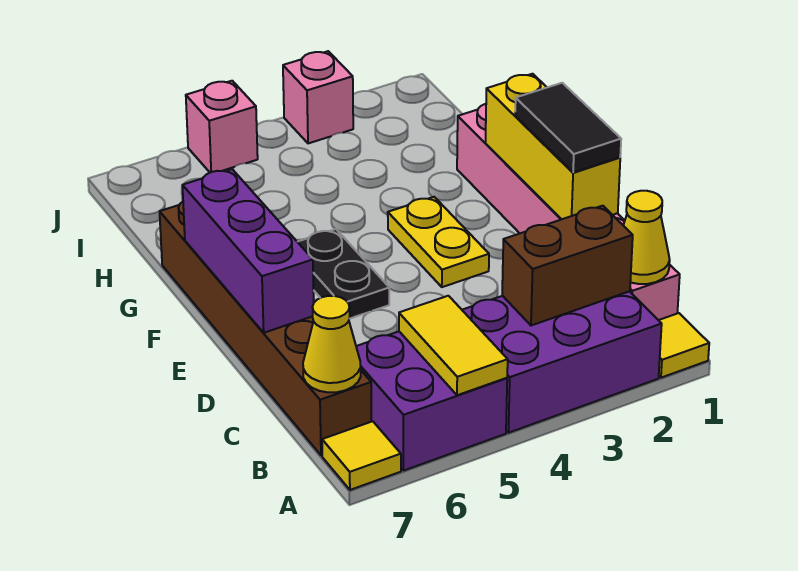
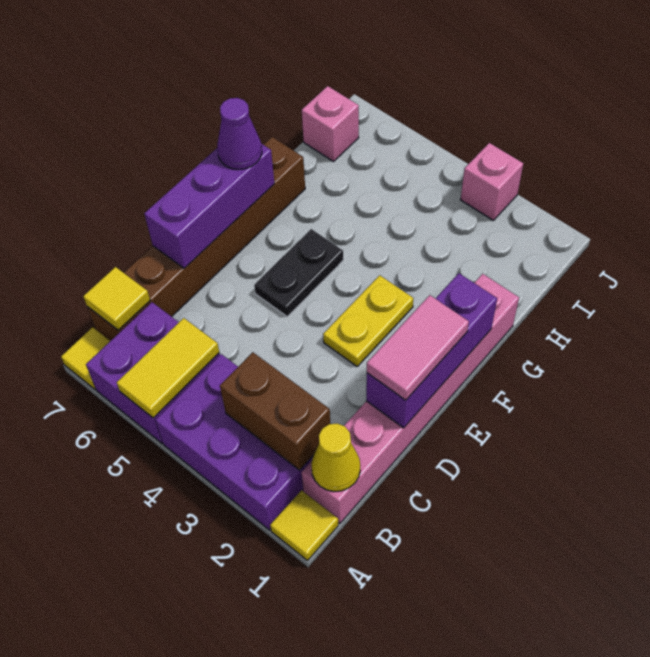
yellow 1x1 cone [303,296,361,392] -> yellow 1x1 tile [83,267,150,330]
yellow 1x3 brick [485,74,620,219] -> purple 1x3 brick [366,273,497,428]
black 1x2 tile [515,83,621,173] -> pink 1x2 tile [367,295,469,400]
none -> purple 1x1 cone [217,98,262,170]
pink 1x1 brick [186,81,258,173] -> pink 1x1 brick moved to [302,86,359,162]

